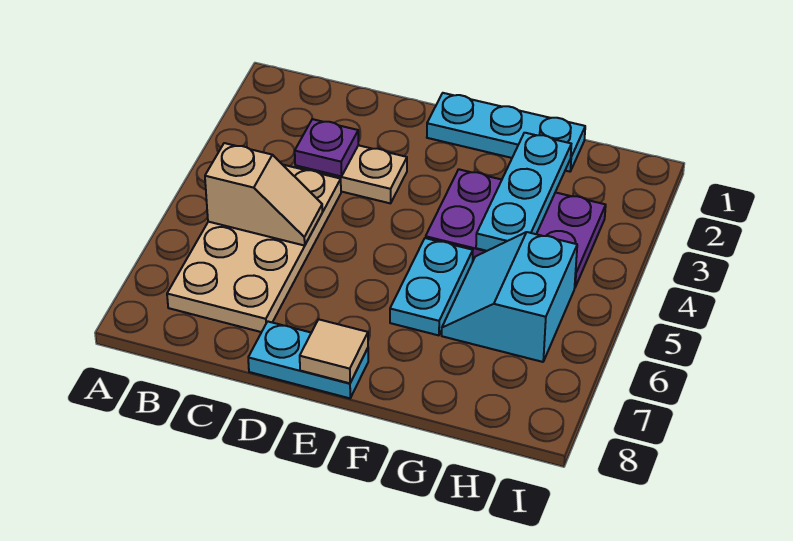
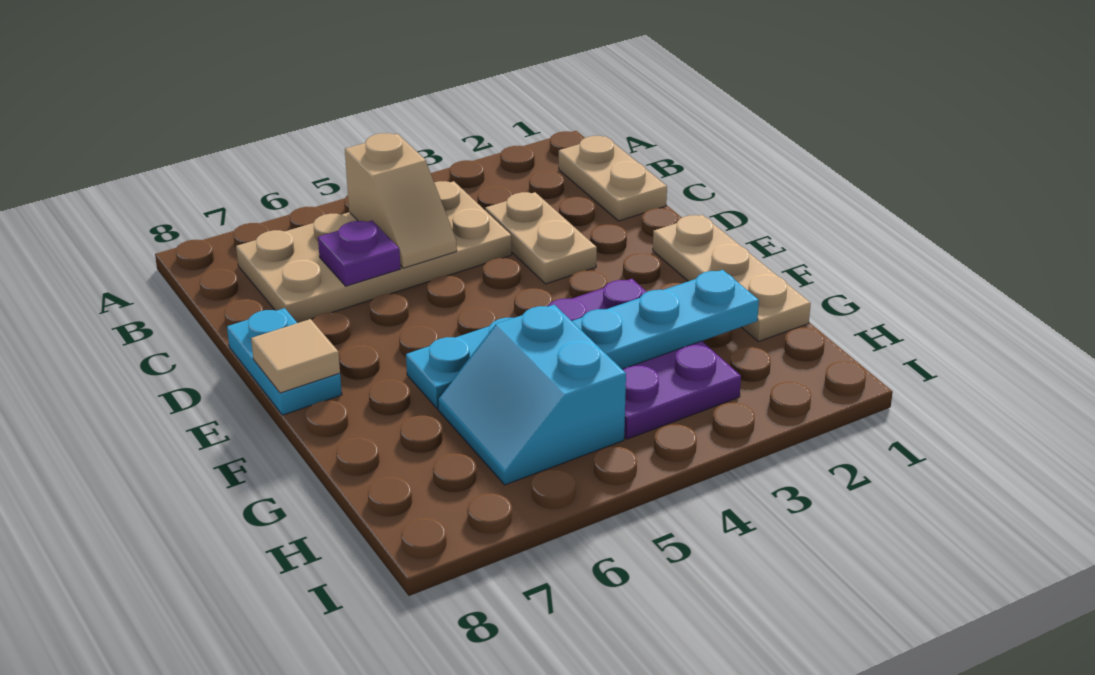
none -> tan 1x2 plate [559,136,667,221]
purple 1x1 plate [295,119,358,176] -> purple 1x1 plate moved to [318,221,400,286]
cyan 1x3 plate [427,93,585,172] -> tan 1x3 plate [653,215,811,342]
cyan 2x2 slope [442,232,577,362] -> cyan 2x2 slope turned to [438,305,626,485]

